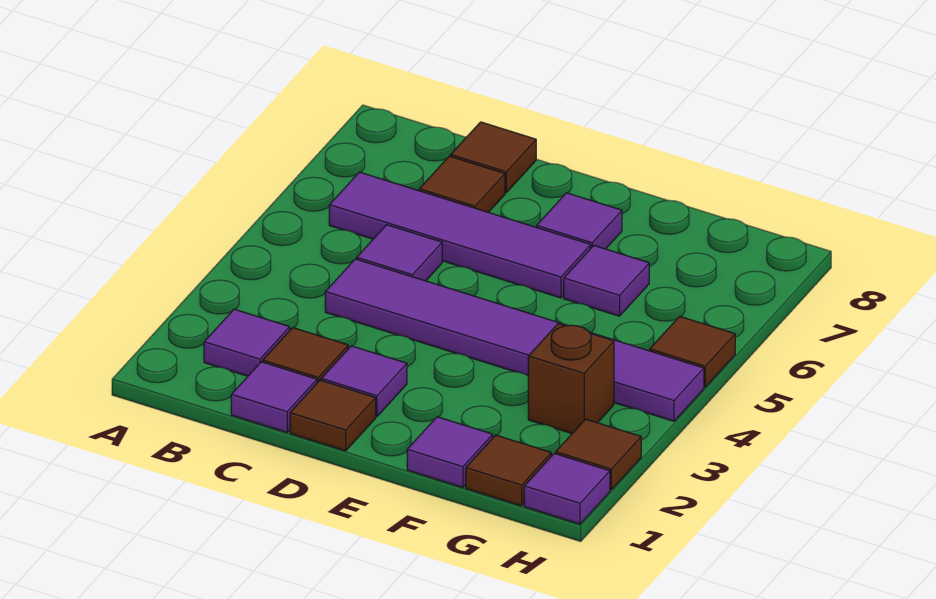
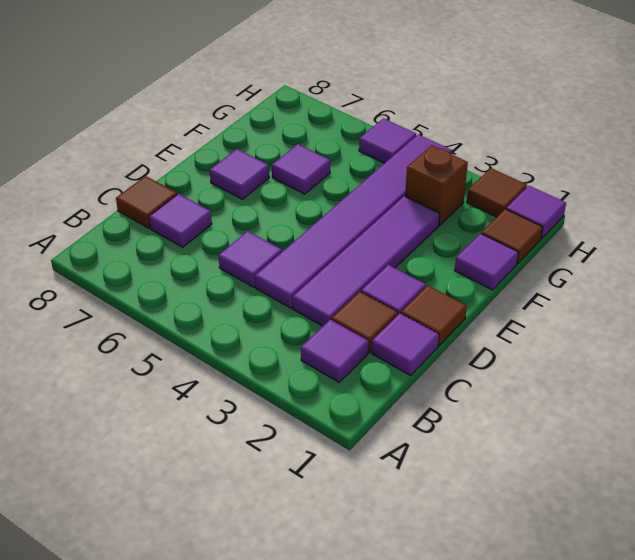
purple 1x4 tile [329,172,591,298] -> purple 1x4 tile moved to [293,196,440,326]
brown 1x1 tile [419,156,505,212] -> purple 1x1 tile [149,194,212,247]
brown 1x1 tile [650,316,735,387] -> purple 1x1 tile [359,118,416,163]

